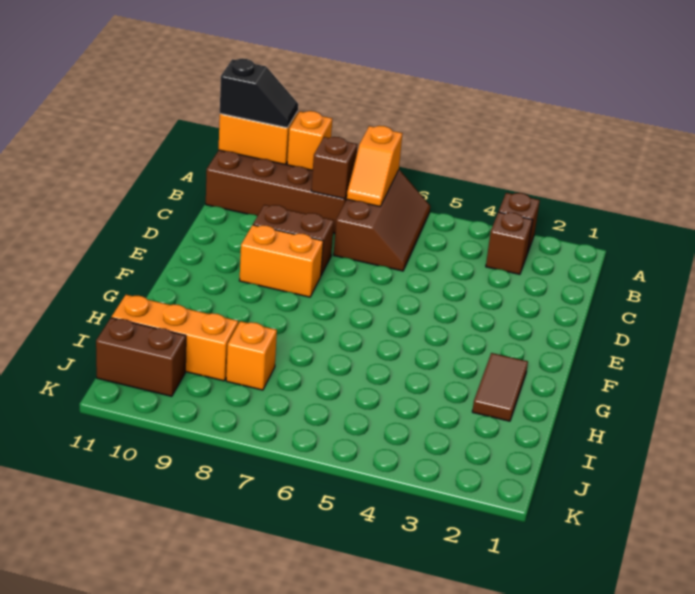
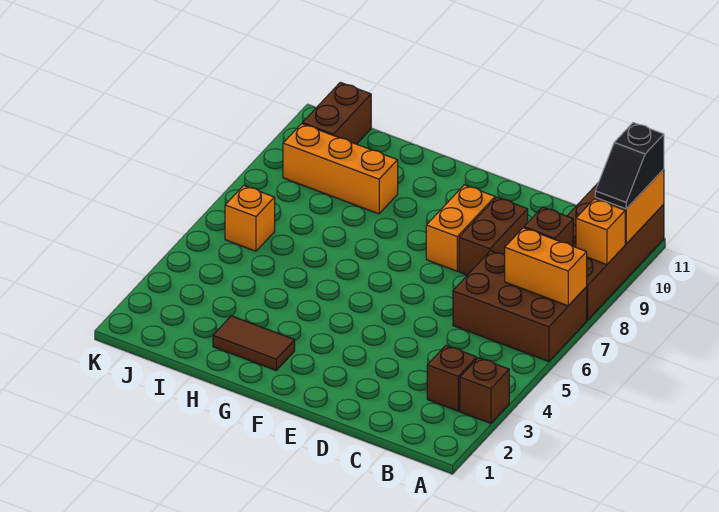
brown 2x3 slope [334,170,430,271] -> brown 2x3 brick [453,251,587,362]
orange 1x2 slope [347,126,403,206] -> orange 1x2 brick [505,228,587,306]
orange 1x1 brick [226,321,277,390] -> orange 1x1 brick moved to [225,185,275,251]
orange 1x3 brick [112,295,238,381] -> orange 1x3 brick turned to [283,124,398,214]

